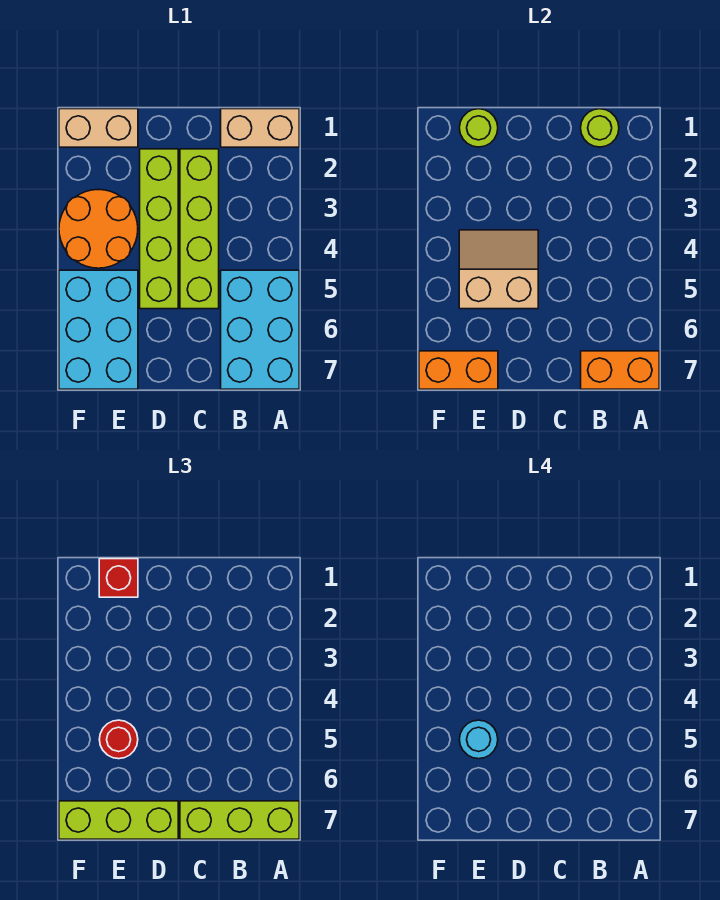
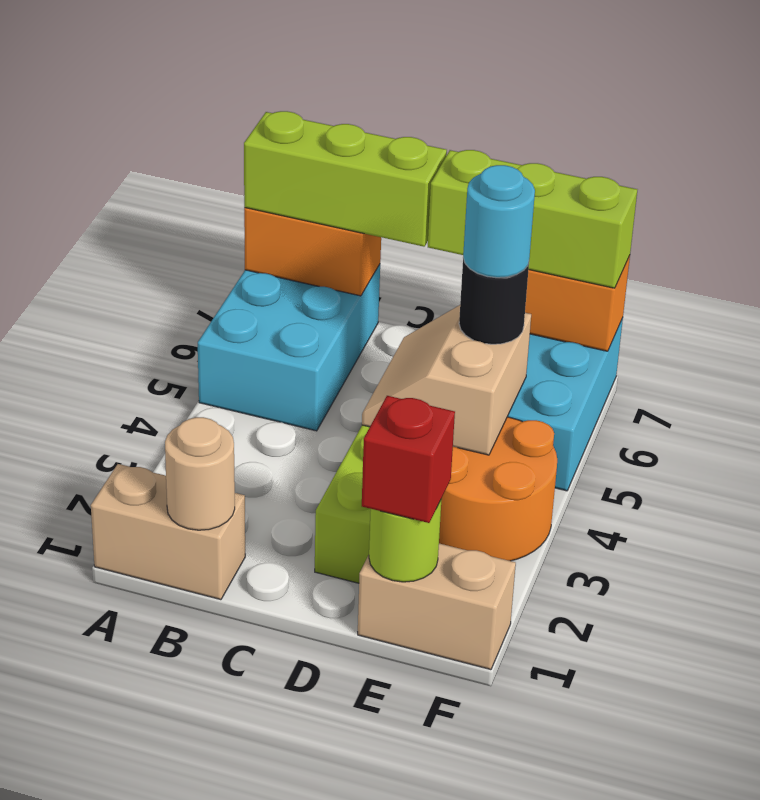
lime 1x1 round brick [581,109,619,147] -> tan 1x1 round brick [165,417,235,530]
lime 1x4 brick [180,149,219,309] -> none
tan 2x2 slope [459,230,538,309] -> tan 2x2 slope turned to [362,305,531,455]
red 1x1 round brick [99,720,138,759] -> black 1x1 round brick [459,259,529,344]

